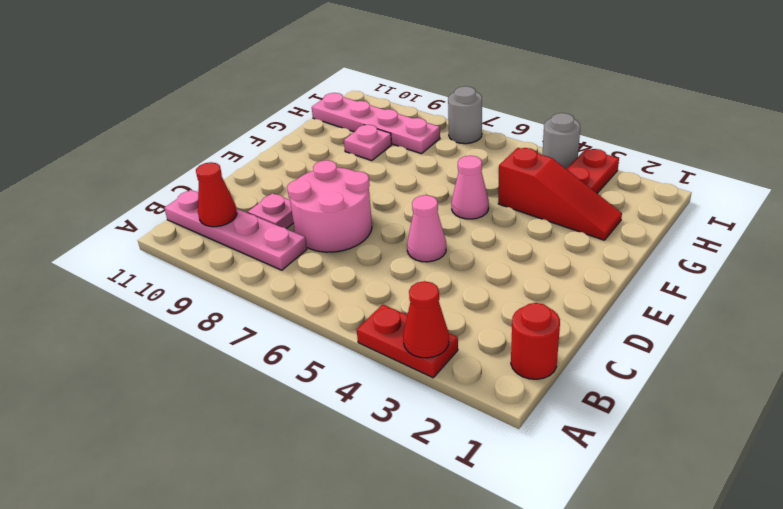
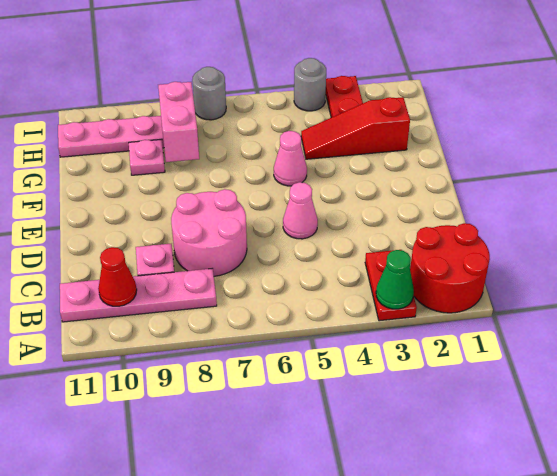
red 1x2 plate [357,304,458,378] -> red 1x2 plate turned to [365,250,417,321]
red 1x1 cone [403,281,449,358] -> green 1x1 cone [376,250,414,309]
red 1x1 round brick [511,303,560,379] -> red 2x2 round brick [410,223,490,313]
red 1x3 slope [498,148,622,240] -> red 1x3 slope turned to [301,97,410,159]
none -> pink 1x2 brick [158,82,199,162]

